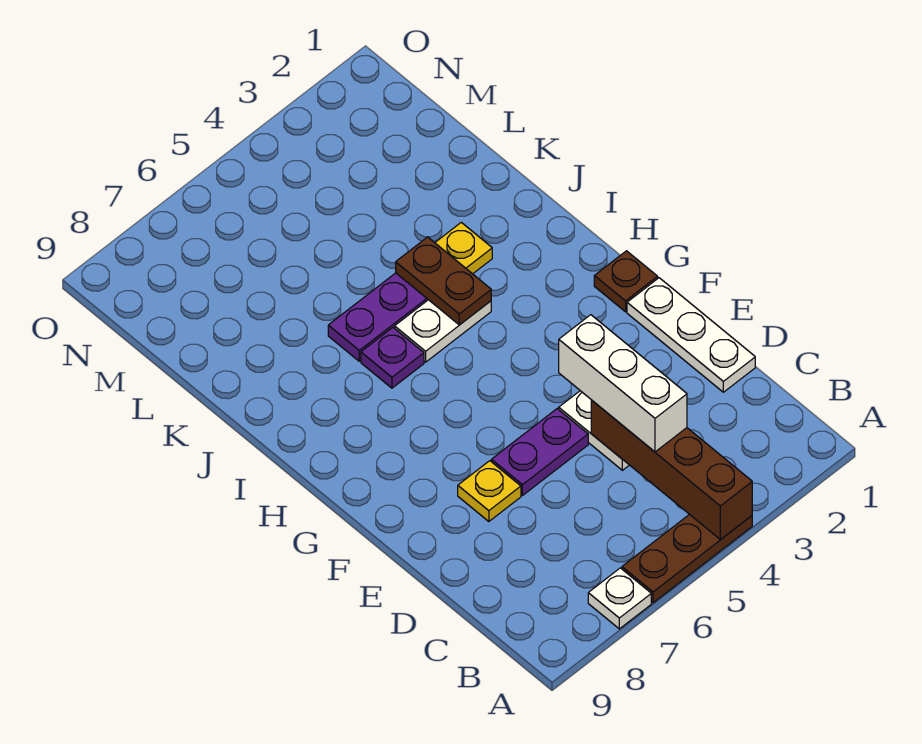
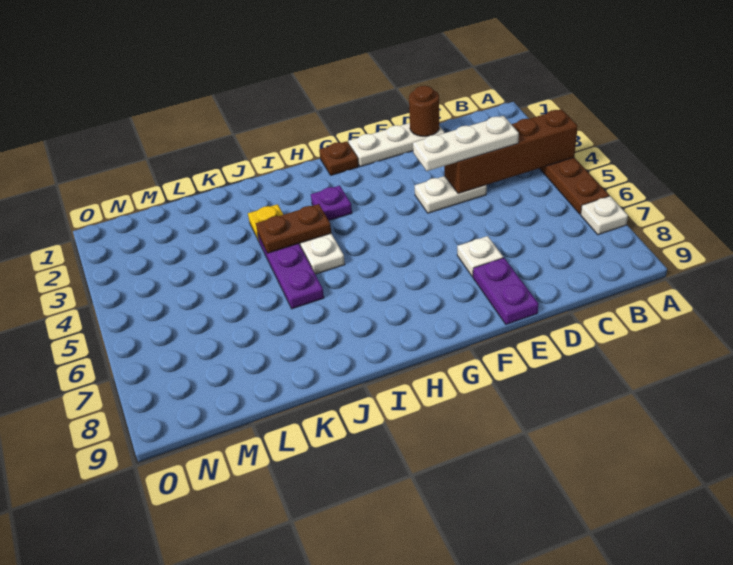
white 1x3 brick [559,315,687,452] -> white 1x3 plate [413,116,519,171]
none -> brown 1x1 round brick [409,86,439,136]
purple 1x2 plate [491,409,588,496] -> purple 1x2 plate moved to [473,258,538,324]
yellow 1x1 plate [458,461,521,522] -> white 1x1 plate [457,236,503,277]
purple 1x1 plate [361,327,424,388] -> purple 1x1 plate moved to [311,186,352,220]

